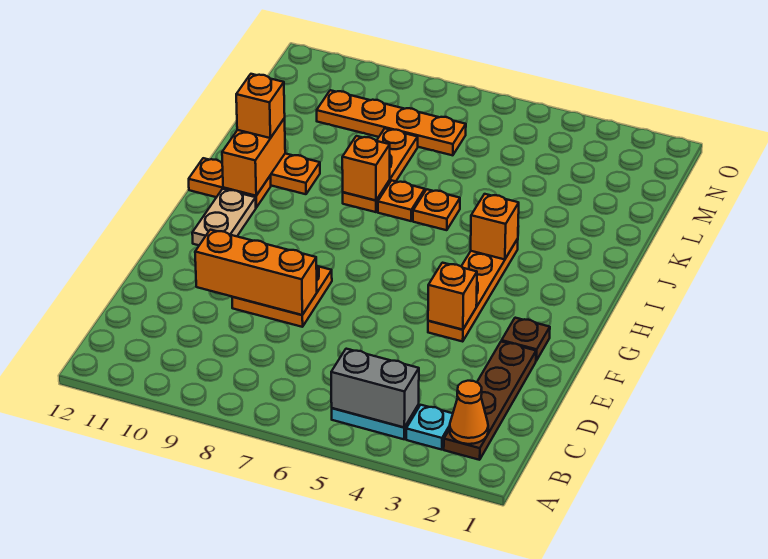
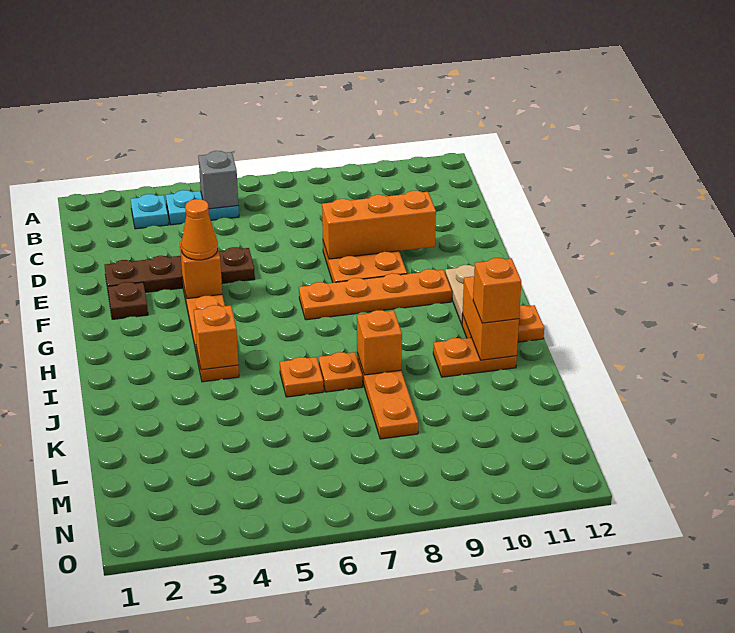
brown 1x4 plate [444,341,536,460] -> brown 1x4 plate turned to [105,247,255,293]
orange 1x1 cone [450,381,488,444] -> orange 1x1 cone moved to [181,199,218,260]
grey 1x2 brick [331,349,419,427] -> grey 1x1 brick [198,151,238,209]
orange 1x4 plate [317,90,466,155] -> orange 1x4 plate moved to [299,269,452,320]

